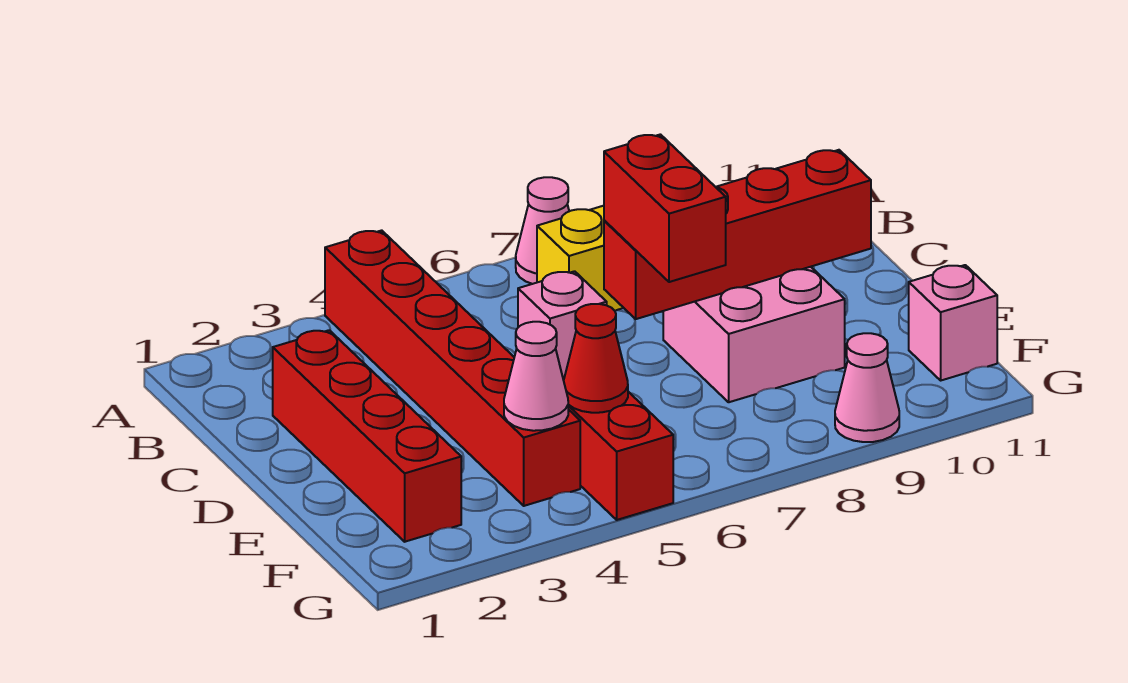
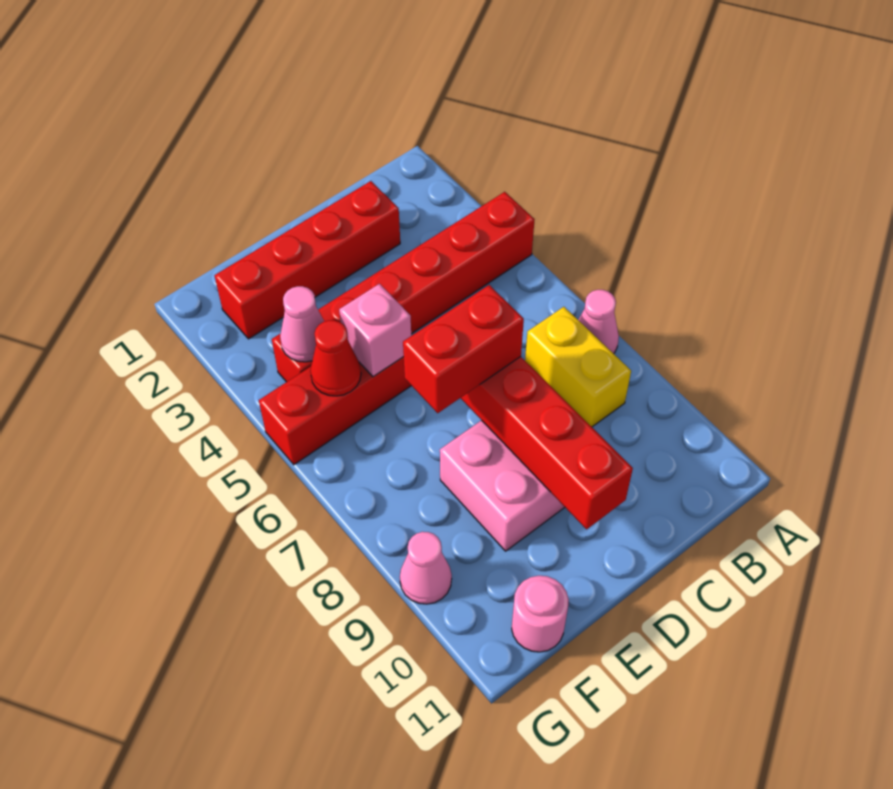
pink 1x1 brick [909,265,997,380] -> pink 1x1 round brick [512,576,569,652]

